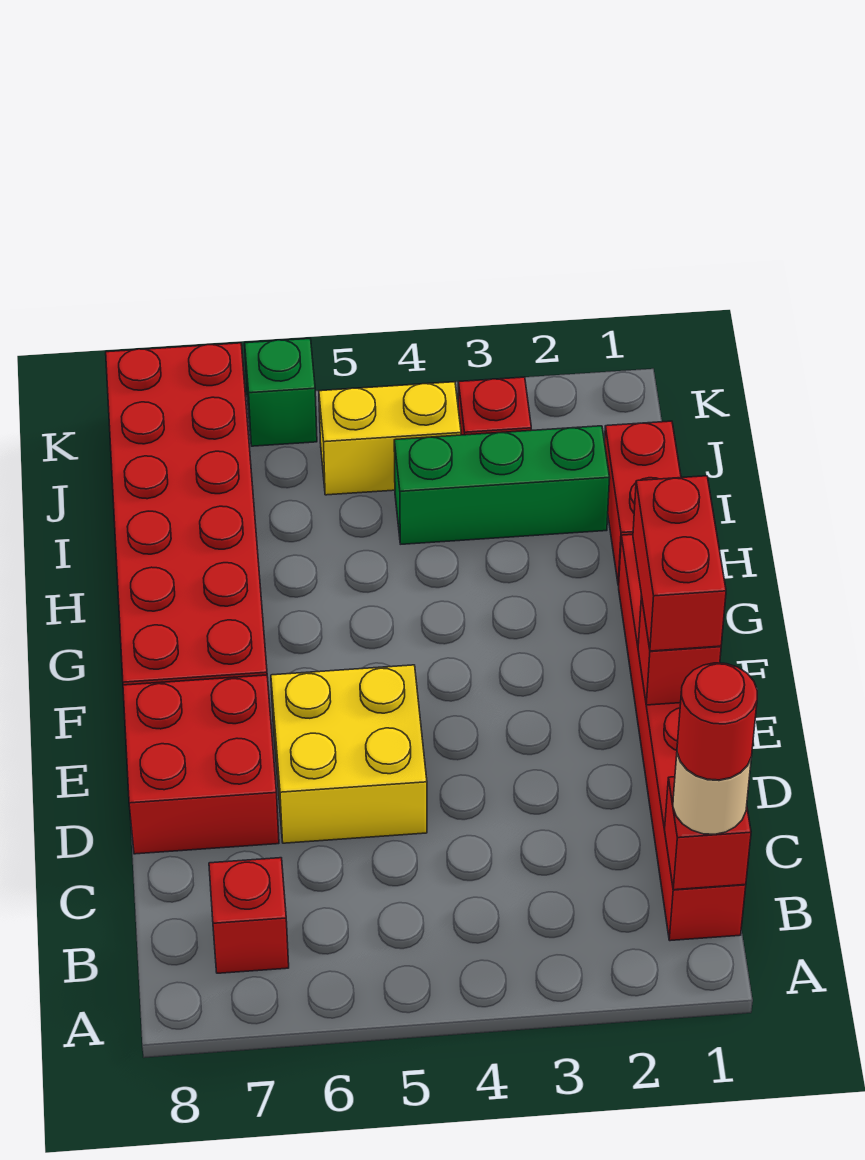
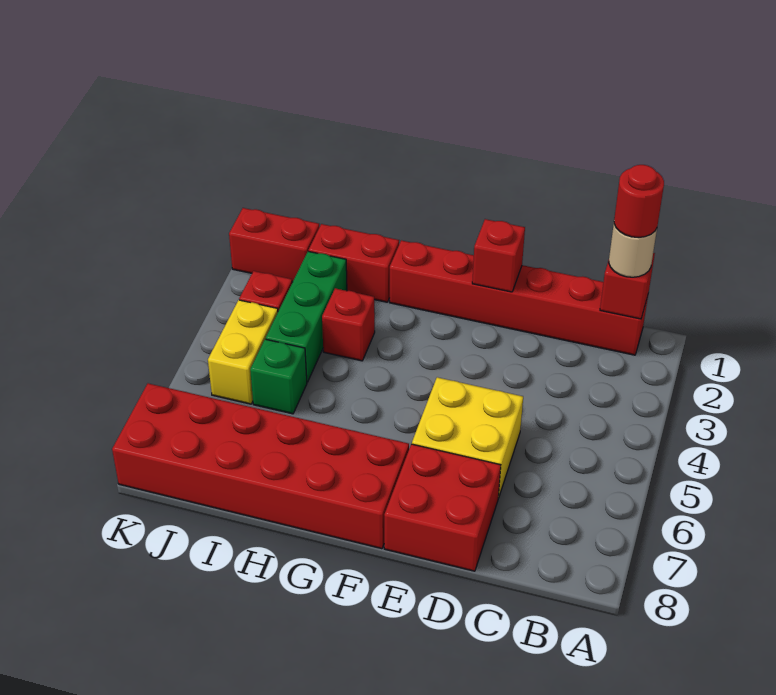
red 1x1 brick [209,858,289,973] -> red 1x1 brick moved to [322,288,375,361]
red 1x2 brick [633,476,726,651] -> red 1x2 brick moved to [229,208,319,282]
green 1x1 brick [245,339,317,446] -> green 1x1 brick moved to [250,339,307,414]

